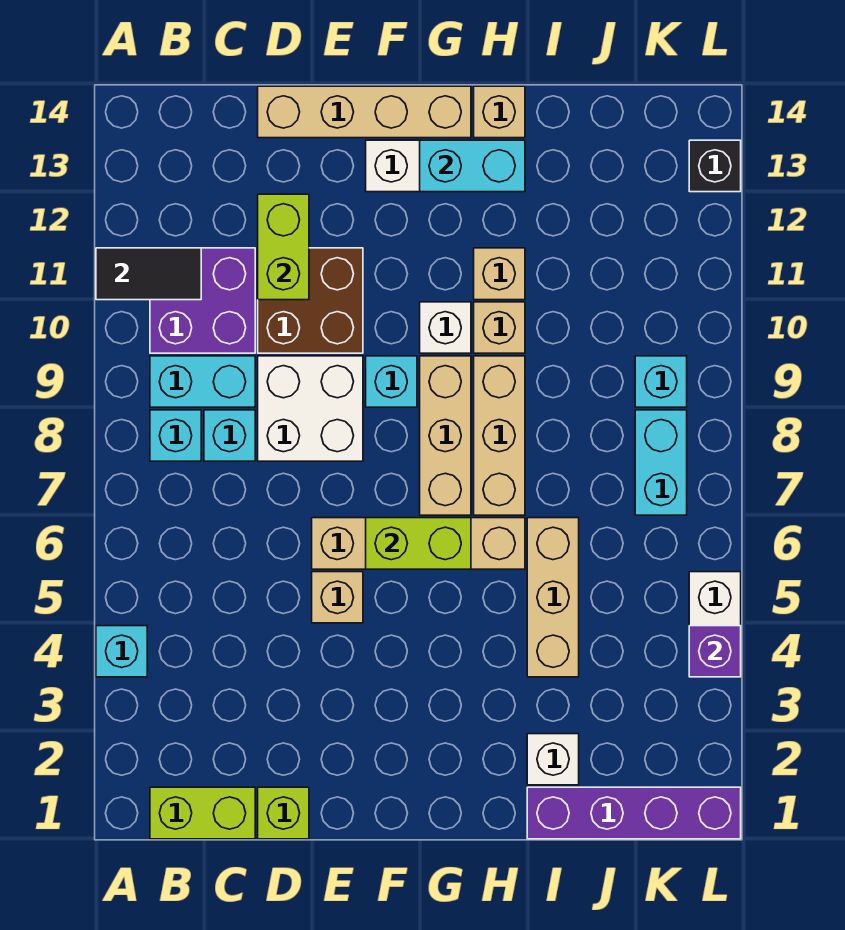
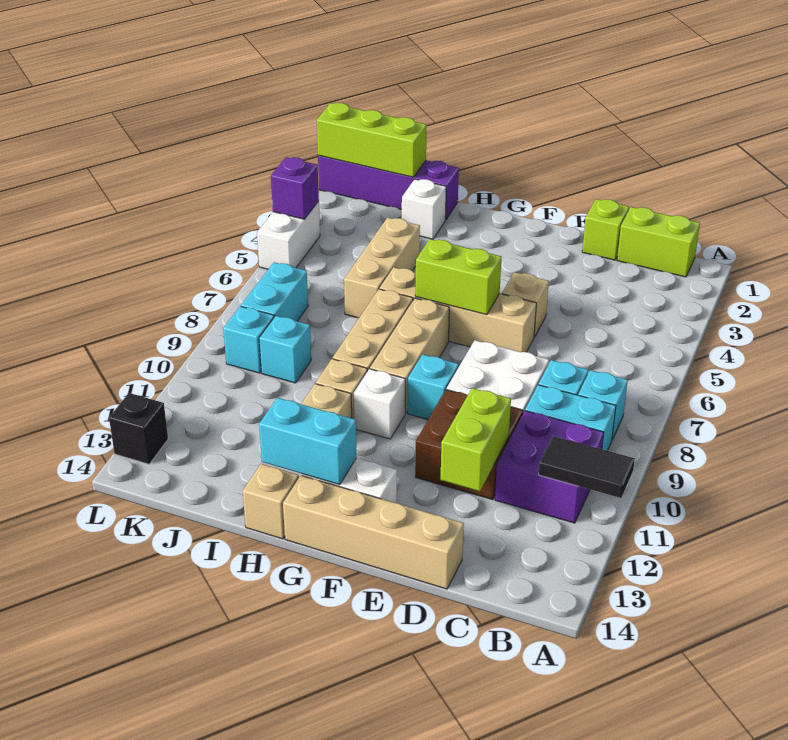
cyan 1x1 brick [96,626,147,677] -> cyan 1x1 brick moved to [259,316,311,383]
none -> lime 1x3 brick [317,103,427,177]

